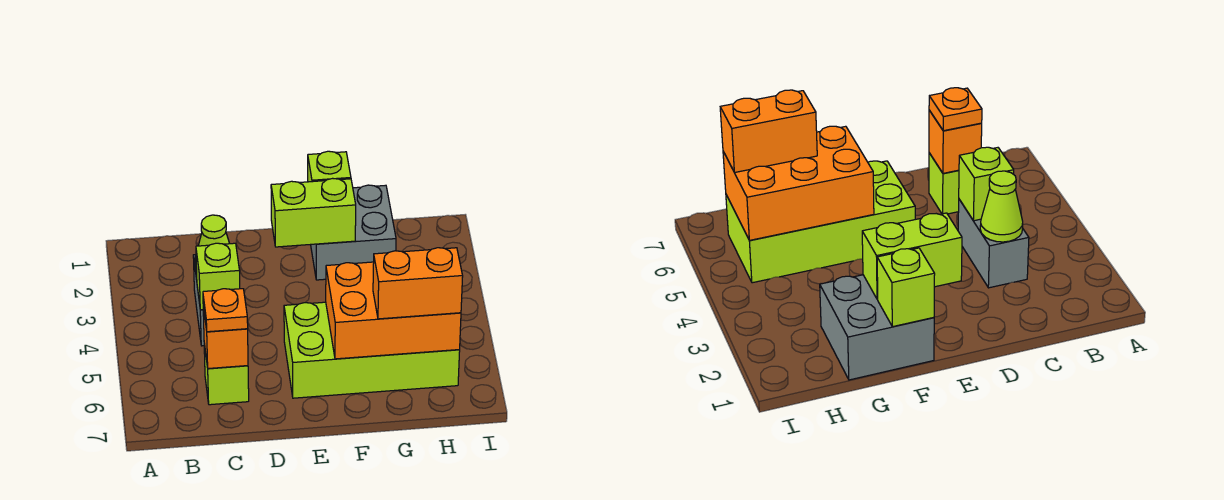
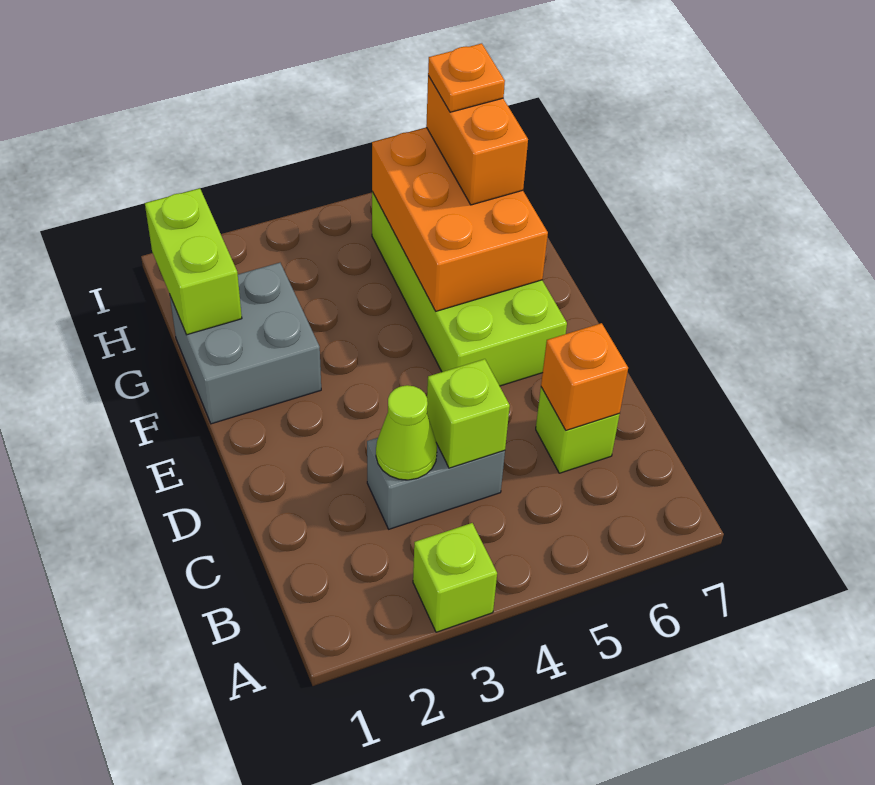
orange 1x1 plate [203,289,248,332] -> orange 1x1 plate moved to [428,43,505,112]
lime 1x2 brick [271,178,356,247] -> lime 1x2 brick moved to [145,188,242,335]
lime 1x1 brick [308,151,351,182] -> lime 1x1 brick moved to [413,523,497,632]

